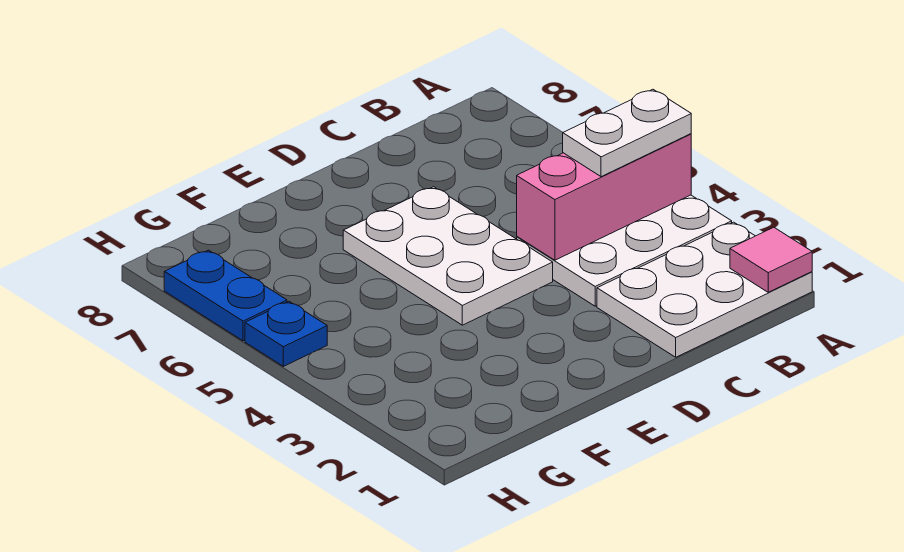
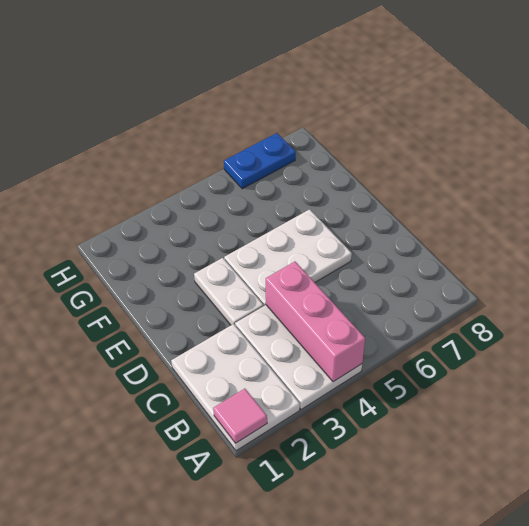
white 1x2 plate [563,89,691,177] -> white 1x2 plate moved to [194,258,263,325]
blue 1x1 plate [245,302,327,366] -> none

